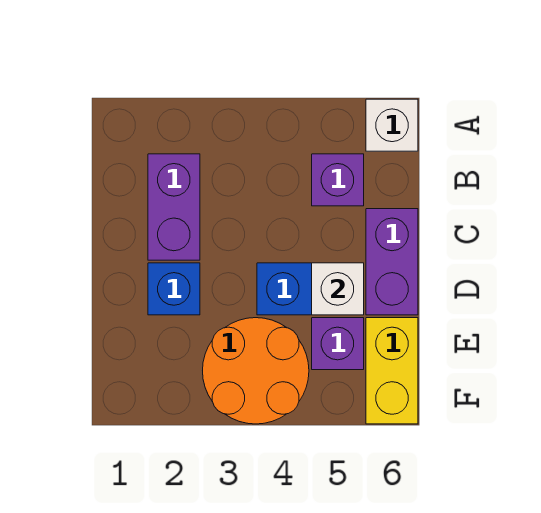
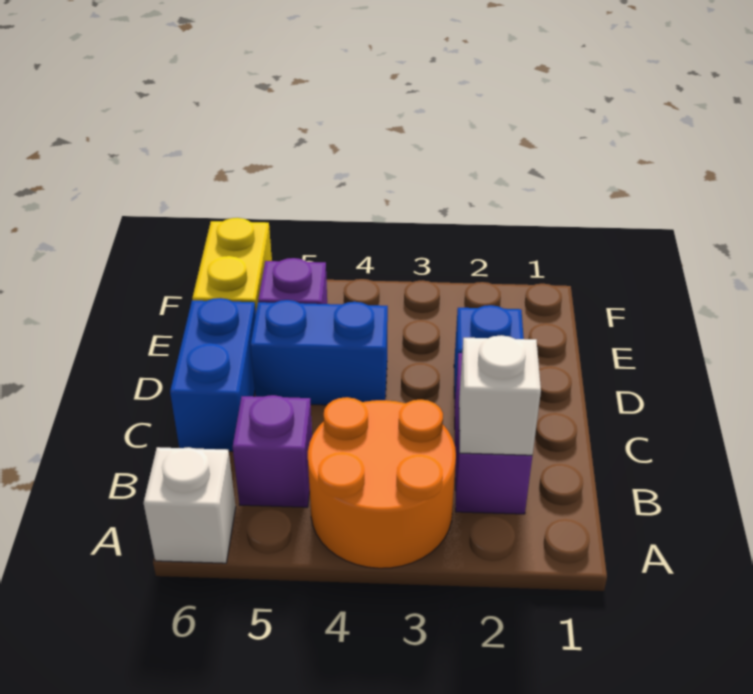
purple 1x2 brick [366,209,418,315] -> blue 1x2 brick [170,298,256,451]
white 1x1 brick [312,263,364,315] -> white 1x1 brick moved to [459,335,541,455]
orange 2x2 round brick [203,318,309,424] -> orange 2x2 round brick moved to [308,397,456,568]

